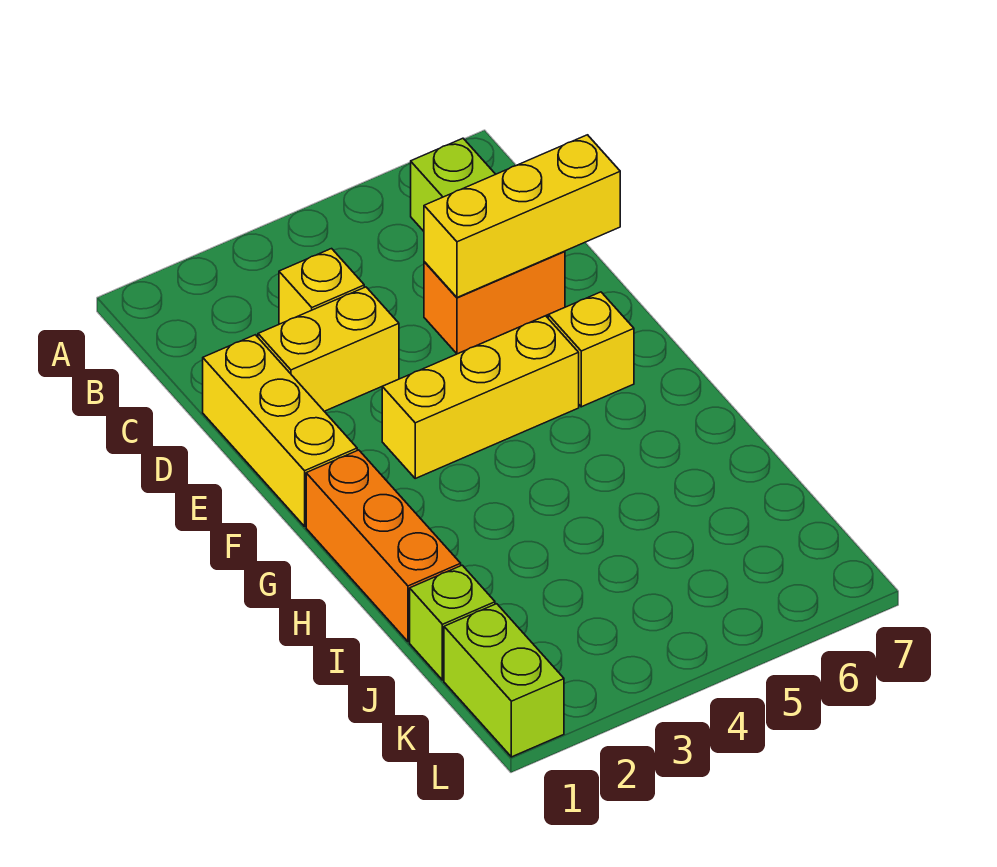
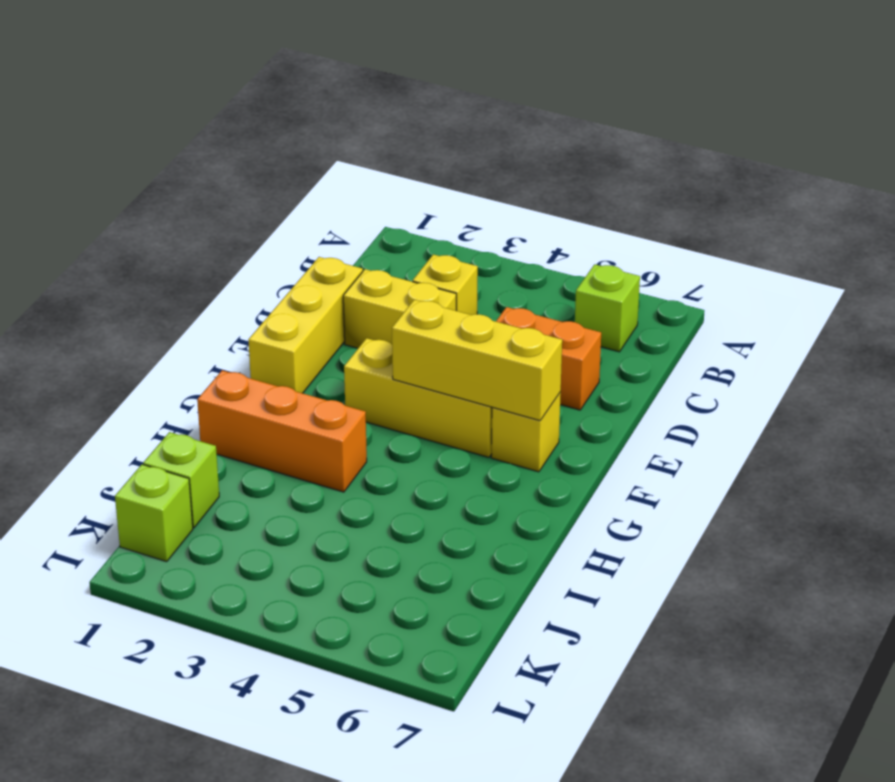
yellow 1x3 brick [424,135,620,297] -> yellow 1x3 brick moved to [392,300,562,421]
orange 1x3 brick [306,450,461,642] -> orange 1x3 brick turned to [197,370,367,492]
lime 1x2 brick [444,604,564,757] -> lime 1x1 brick [115,464,193,562]

